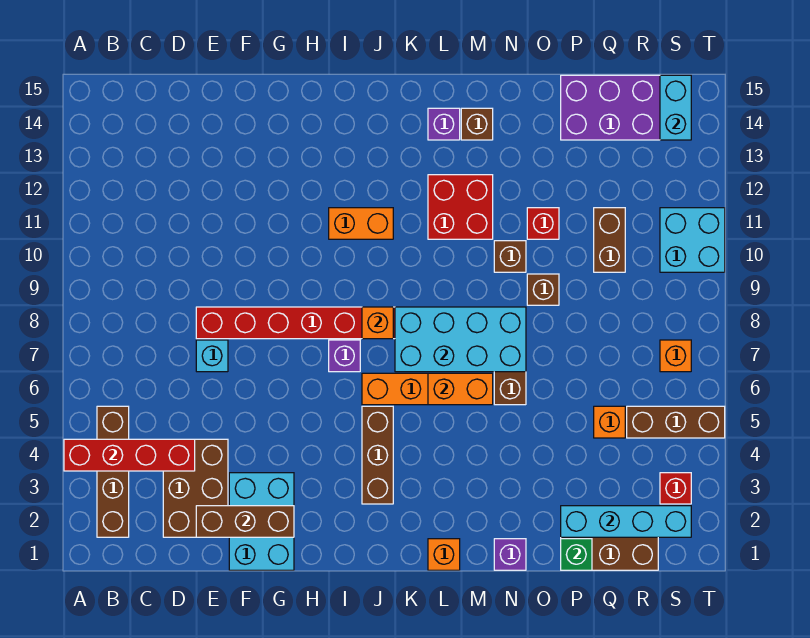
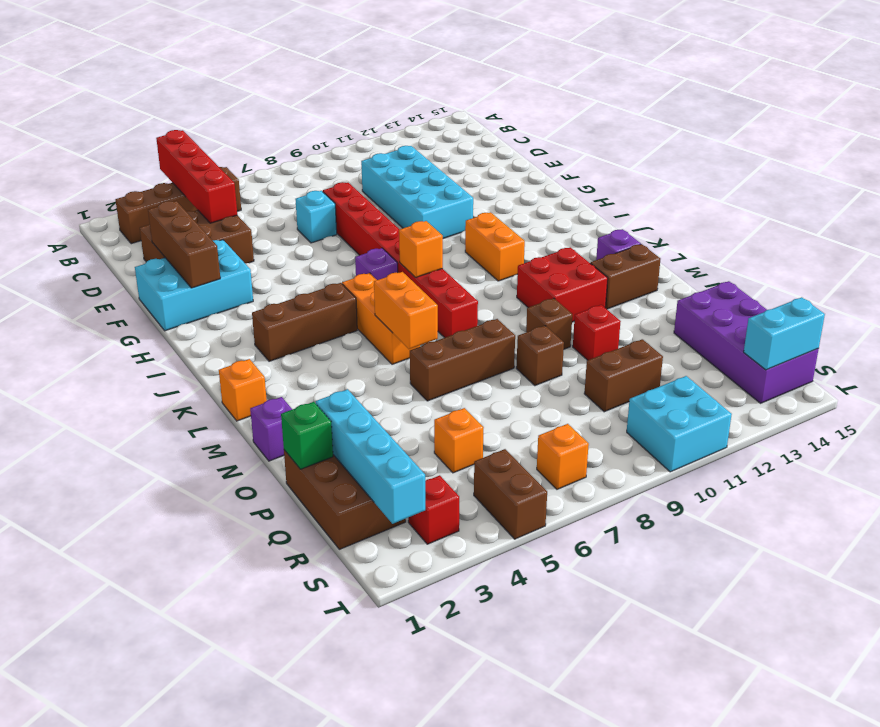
cyan 2x4 brick [395,307,526,372] -> cyan 2x4 brick moved to [361,146,473,239]
brown 1x1 brick [461,108,493,140] -> brown 1x2 brick [590,244,660,309]
brown 1x3 brick [627,406,725,438] -> brown 1x2 brick [474,449,547,539]

